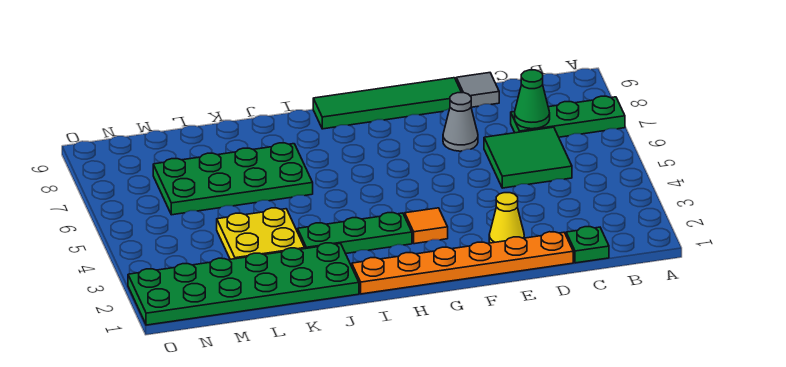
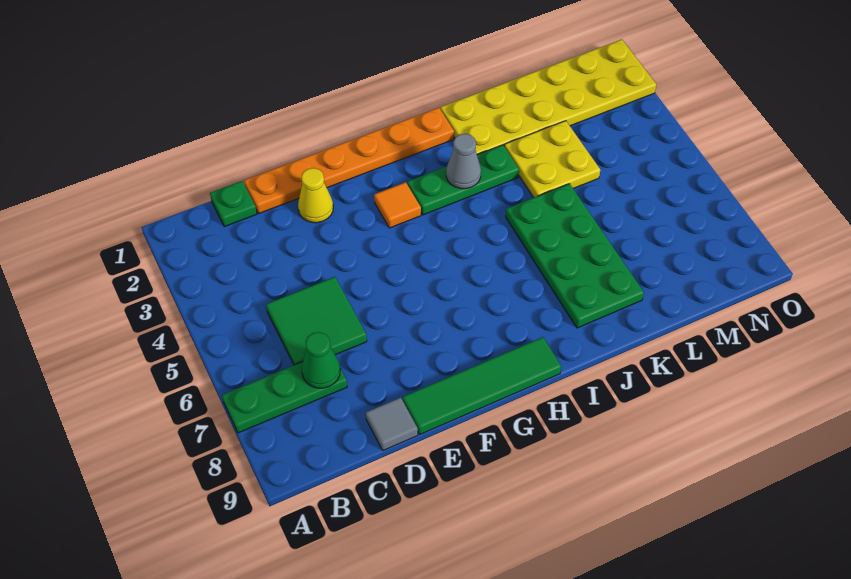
grey 1x1 cone [443,93,478,151] -> grey 1x1 cone moved to [446,134,481,189]
green 2x6 plate [128,243,359,325] -> yellow 2x6 plate [441,39,656,155]
green 2x4 plate [153,143,313,215] -> green 2x4 plate turned to [506,184,644,328]

